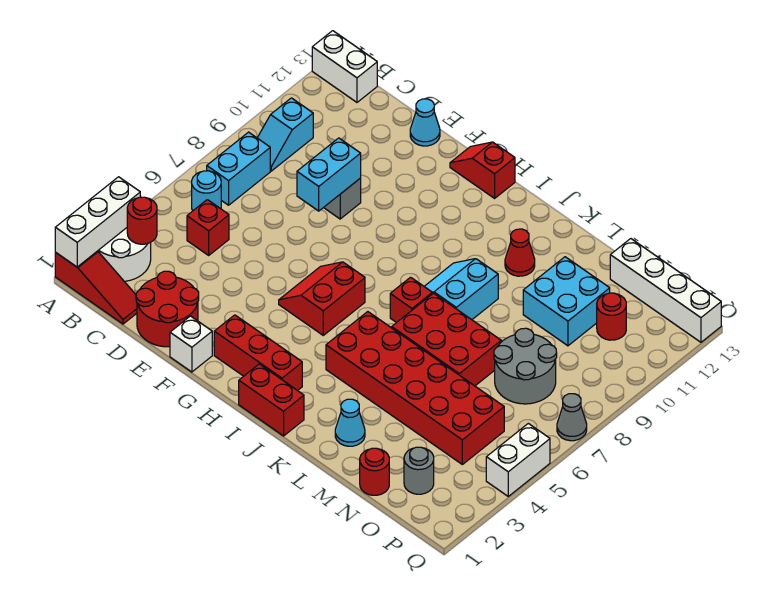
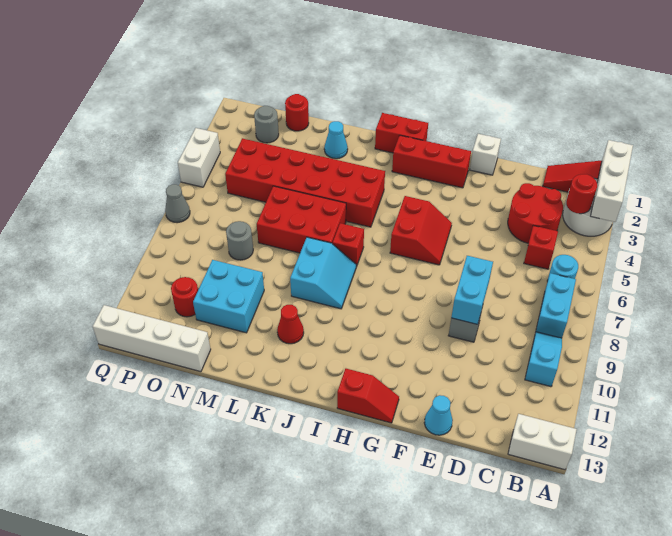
red 2x2 round brick [136,271,199,347] -> red 2x2 round brick moved to [508,183,563,243]
grey 2x2 round brick [494,328,557,404] -> grey 1x1 round brick [226,221,253,260]

